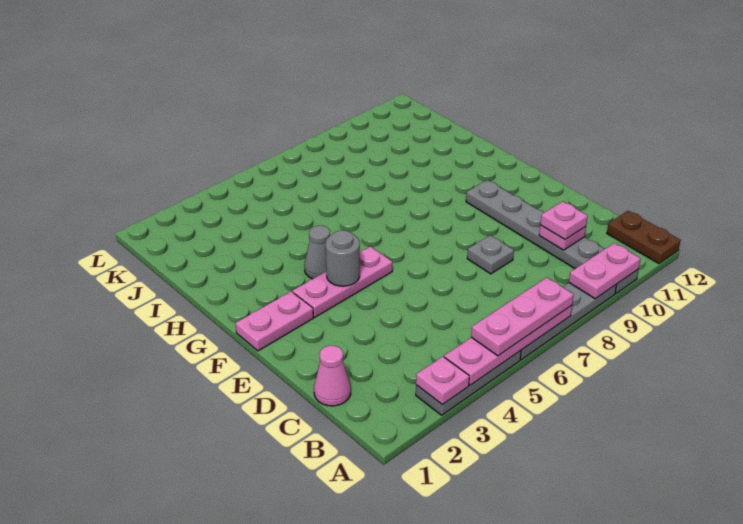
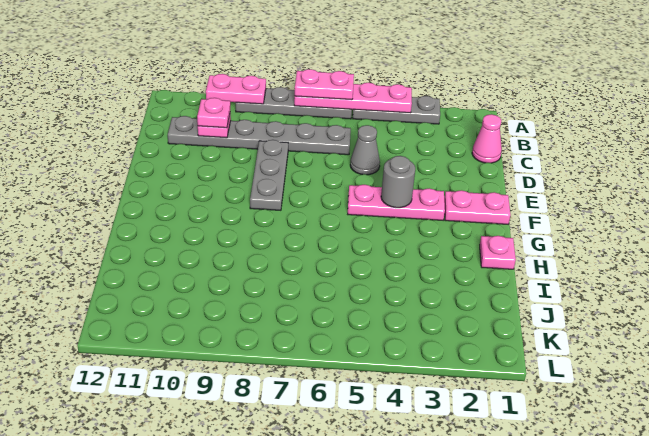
pink 1x1 plate [416,357,469,405] -> pink 1x1 plate moved to [480,236,516,269]
pink 1x3 plate [471,278,574,356] -> pink 1x2 plate [295,69,354,100]
grey 1x6 plate [466,180,639,294] -> grey 1x6 plate turned to [168,116,351,155]
brown 1x2 plate [607,211,681,264] -> none
grey 1x1 plate [467,235,514,274] -> grey 1x3 plate [250,140,288,210]
grey 1x1 cone [304,226,330,279] -> grey 1x1 cone moved to [350,125,380,175]

